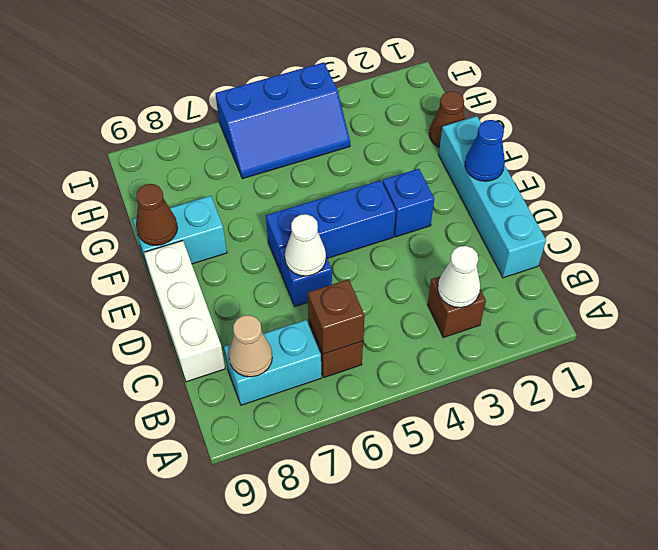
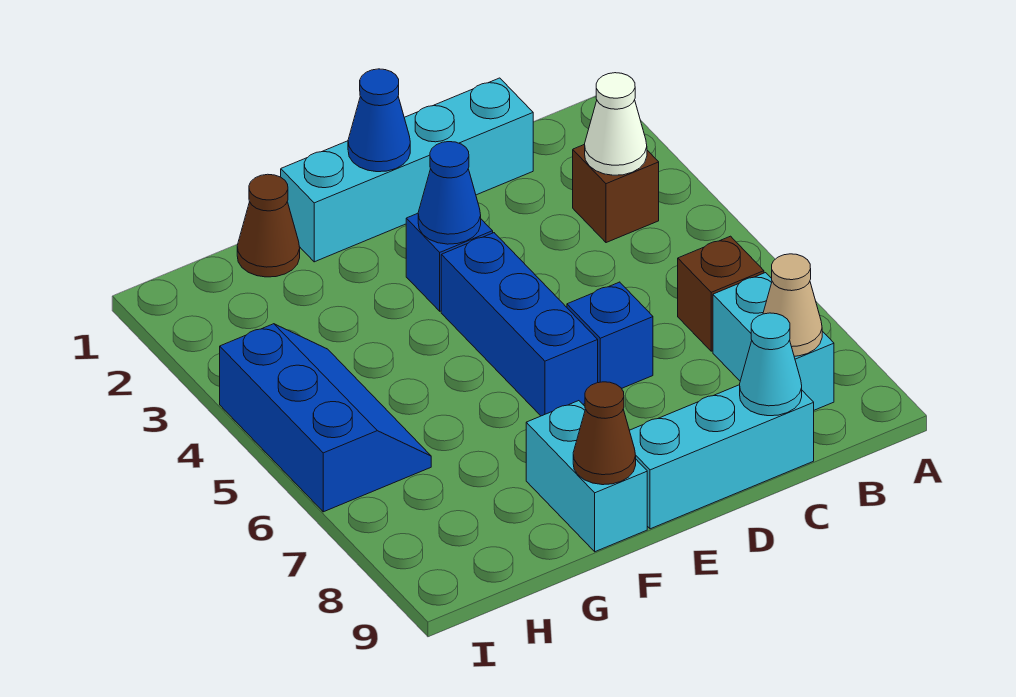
brown 1x1 brick [308,279,365,354] -> none
white 1x3 brick [144,241,225,382] -> cyan 1x3 brick [629,385,814,529]
none -> cyan 1x1 cone [740,313,802,416]
white 1x1 cone [285,214,326,276] -> none
none -> blue 1x1 cone [418,142,481,244]

